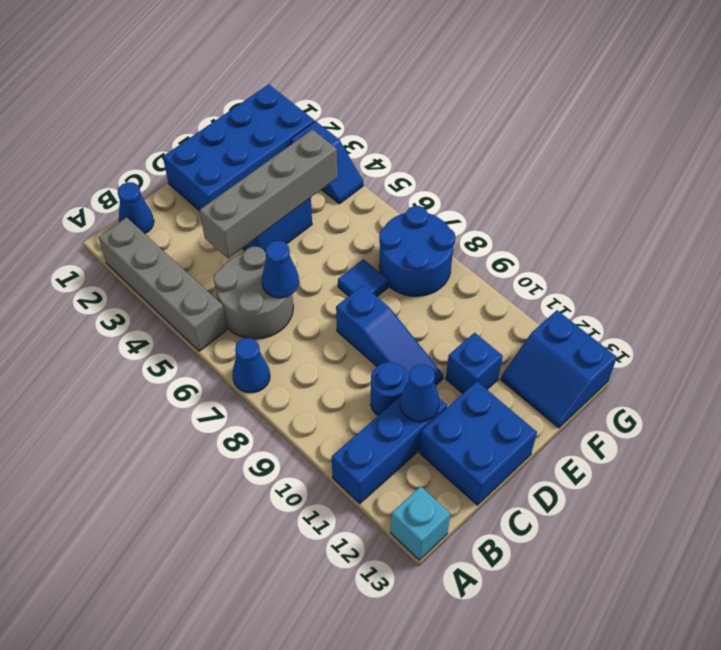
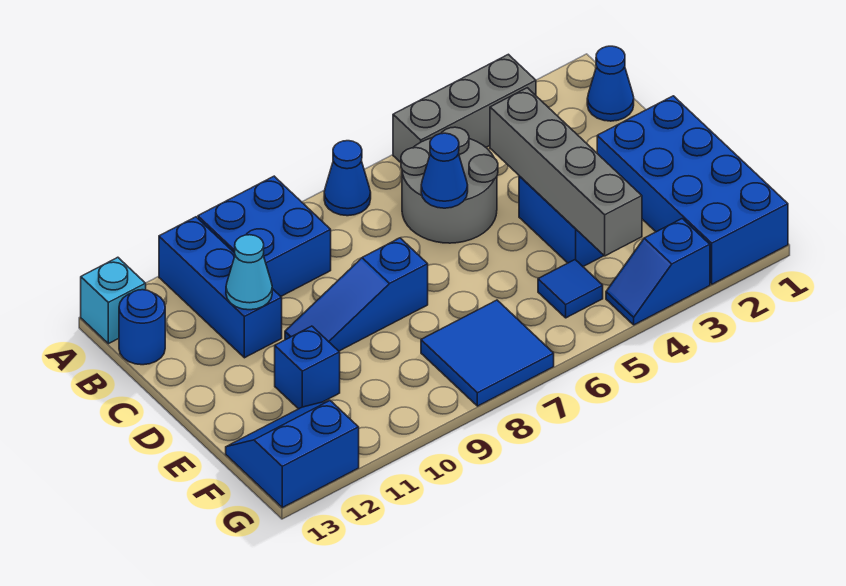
grey 1x4 brick [98,217,227,351] -> grey 1x3 brick [393,54,536,162]
blue 1x1 round brick [371,362,409,416] -> blue 1x1 round brick moved to [119,290,165,365]
blue 1x1 cone [400,364,439,422] -> cyan 1x1 cone [226,235,272,310]
blue 2x2 brick [419,382,537,505] -> blue 2x2 brick moved to [198,176,331,296]
blue 1x1 tile [338,259,388,296] -> blue 1x1 tile moved to [538,260,603,318]
blue 2x2 round brick [379,206,455,296] -> blue 2x2 tile [421,300,554,406]

